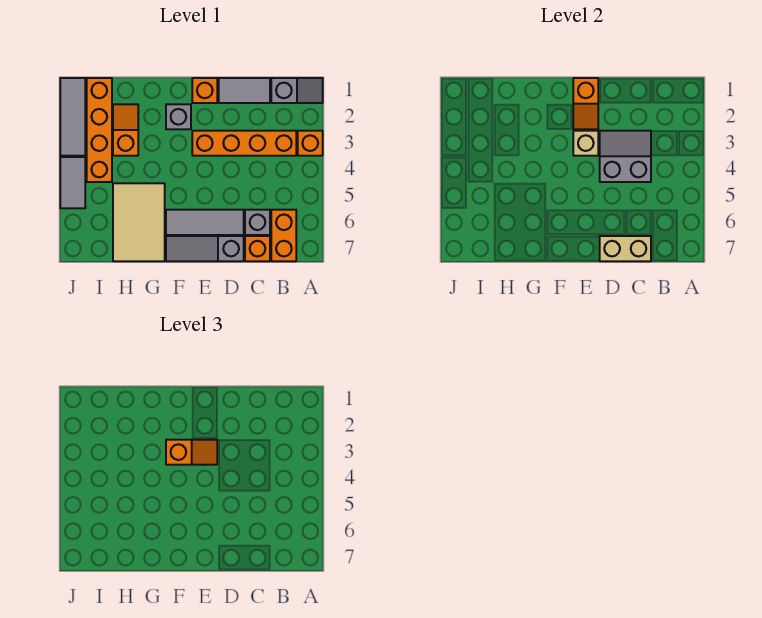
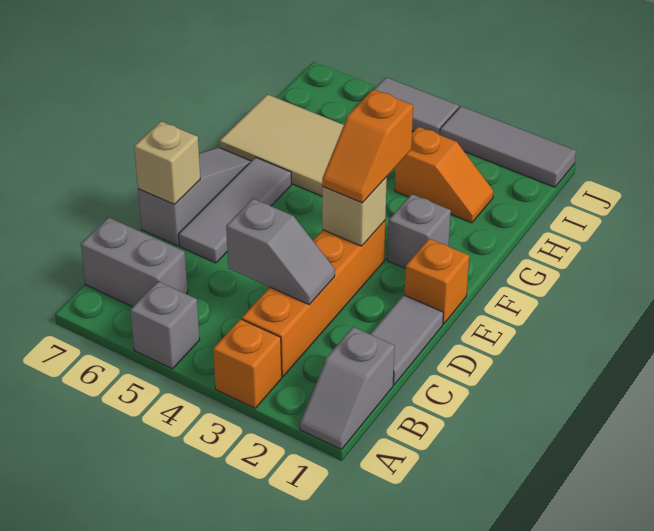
orange 1x2 brick [271,210,296,261] -> grey 1x2 brick [81,217,188,307]
grey 2x2 slope [600,131,651,182] -> grey 1x2 slope [226,199,335,305]
grey 1x1 brick [245,210,270,235] -> grey 1x1 brick moved to [130,281,200,369]
orange 1x1 brick [245,236,270,261] -> none
tan 1x2 brick [600,236,651,261] -> tan 1x1 brick [134,121,200,205]
orange 1x2 slope [573,78,598,129] -> none
orange 1x4 brick [87,78,112,182] -> none

